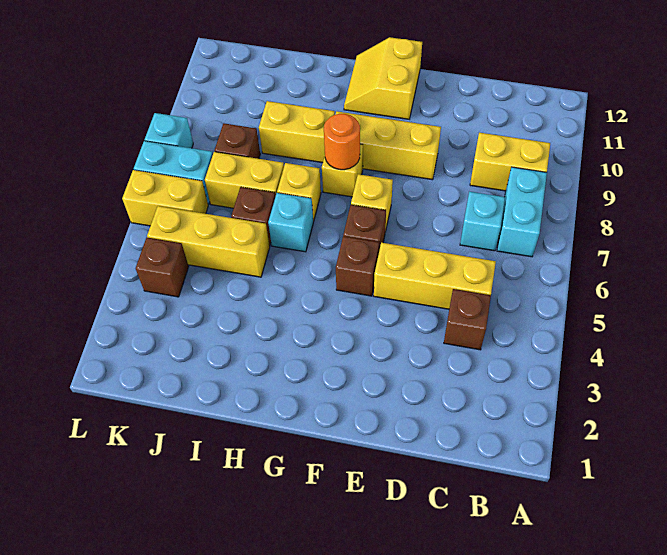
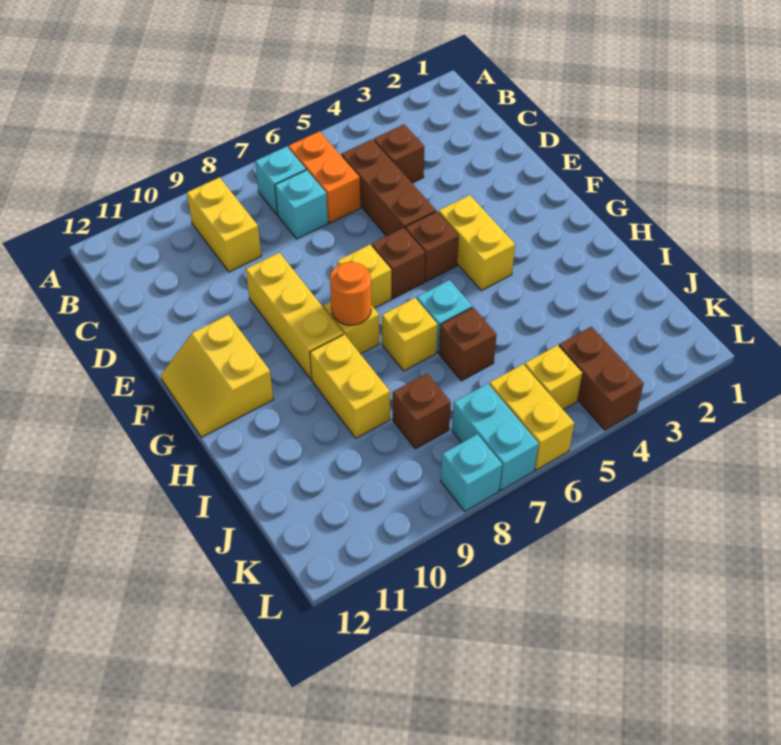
none -> orange 1x2 brick [288,131,360,223]
cyan 1x2 brick [497,167,547,257] -> cyan 1x1 brick [255,146,306,215]
yellow 1x3 brick [374,243,496,309] -> brown 1x3 brick [341,139,436,236]
yellow 2x2 slope [344,37,422,119] -> yellow 2x2 slope turned to [161,315,273,437]
yellow 1x3 brick [147,206,270,277] -> yellow 1x1 brick [524,345,582,410]
yellow 1x2 brick [205,152,284,208] -> yellow 1x2 brick moved to [439,195,515,291]
brown 1x1 brick [136,237,189,297] -> brown 1x2 brick [559,327,644,430]

